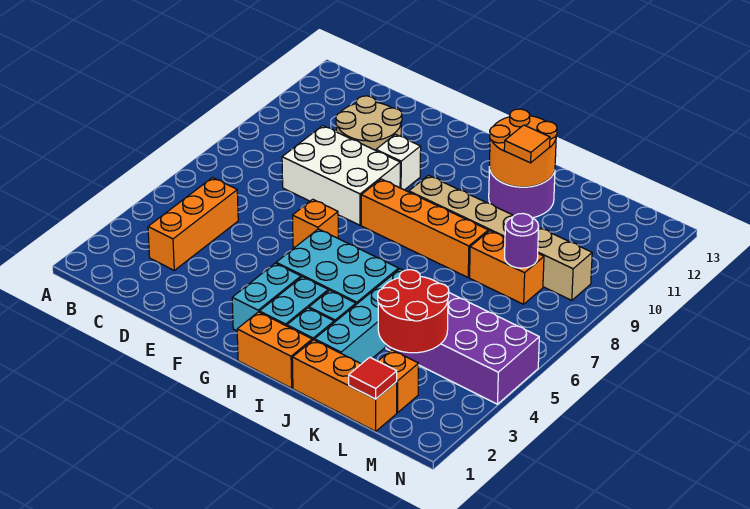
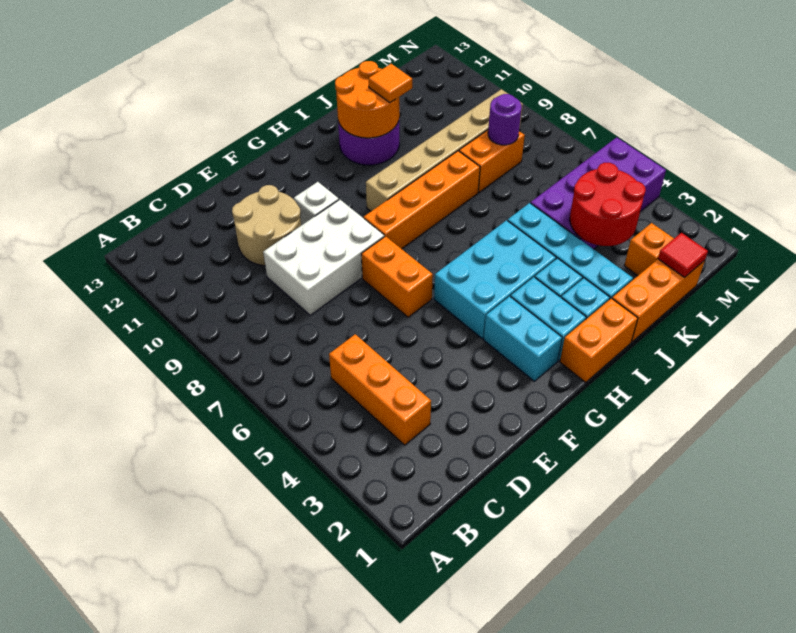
orange 1x1 brick [293,199,338,248] -> orange 1x2 brick [361,236,433,317]

